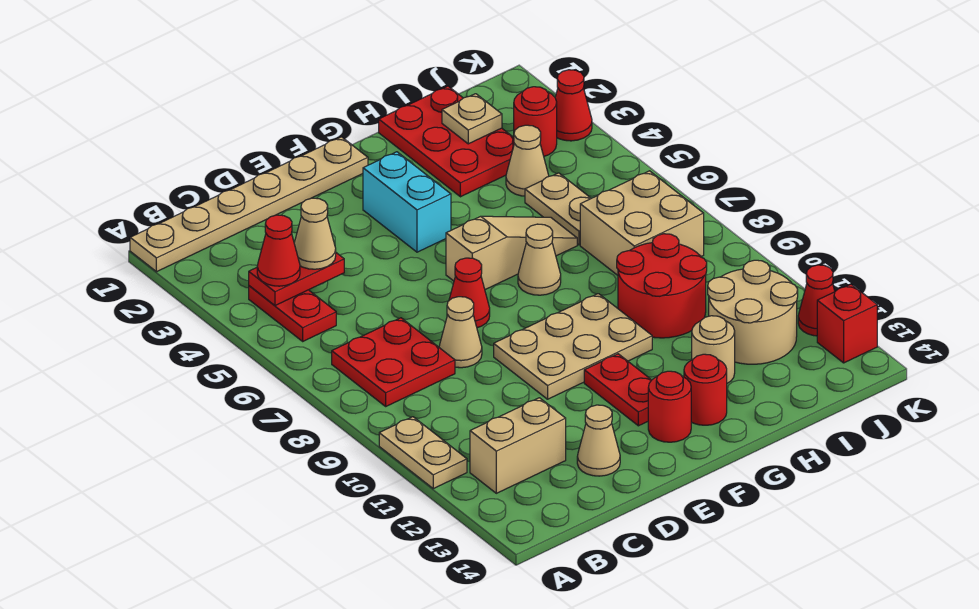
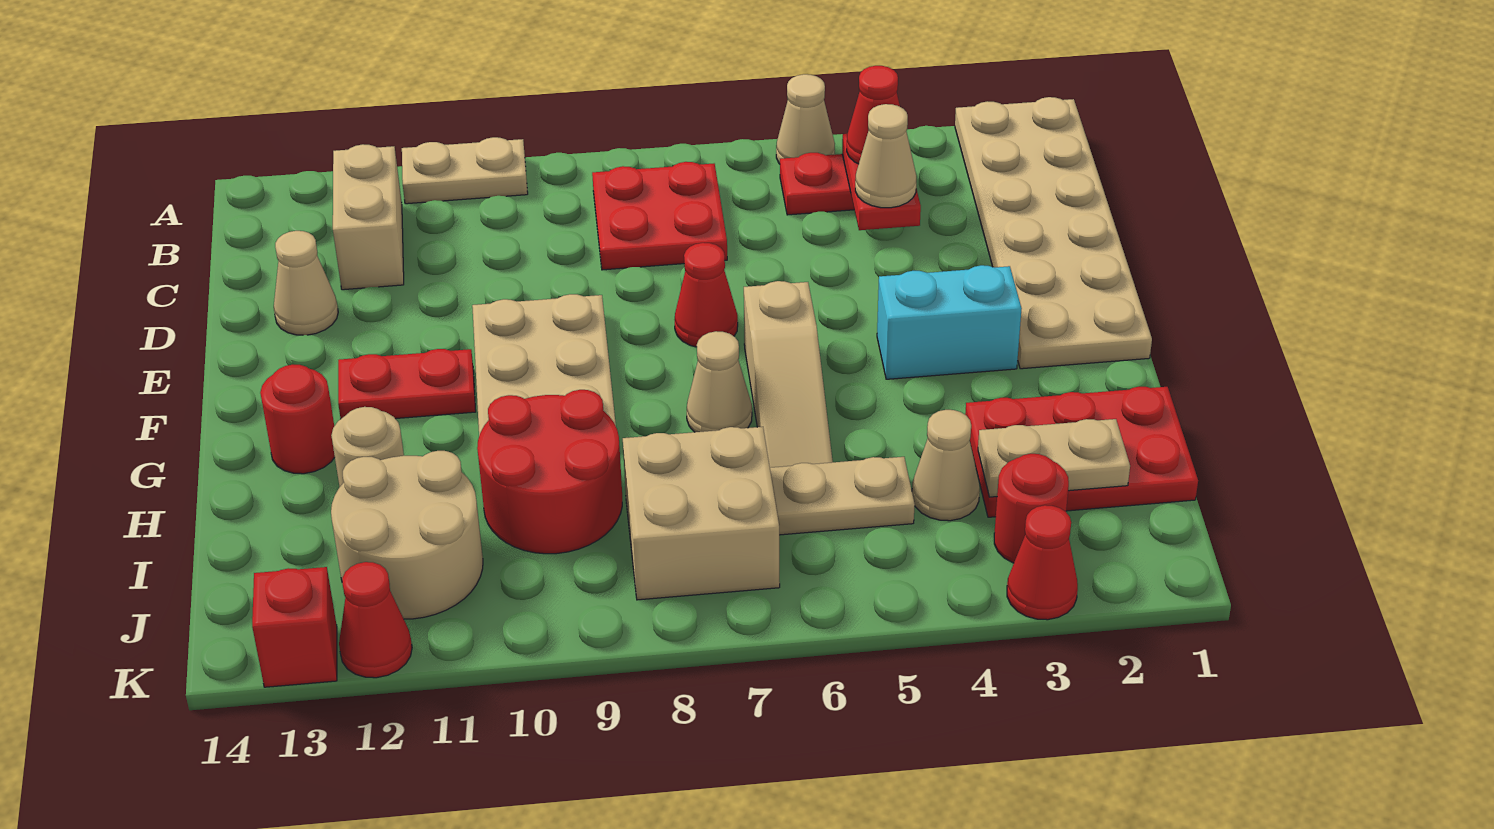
tan 1x6 plate [130,137,368,272] -> tan 2x6 plate [955,97,1152,369]
tan 1x1 cone [439,297,482,368] -> tan 1x1 cone moved to [776,74,835,164]
red 1x1 round brick [648,371,691,442] -> none
tan 1x1 plate [442,94,502,144] -> tan 1x2 plate [978,419,1130,497]

